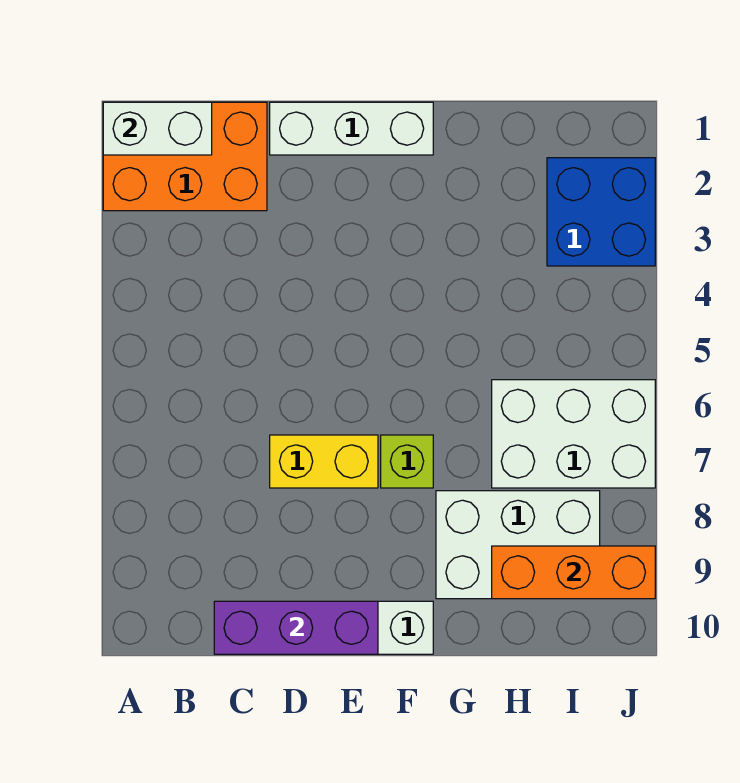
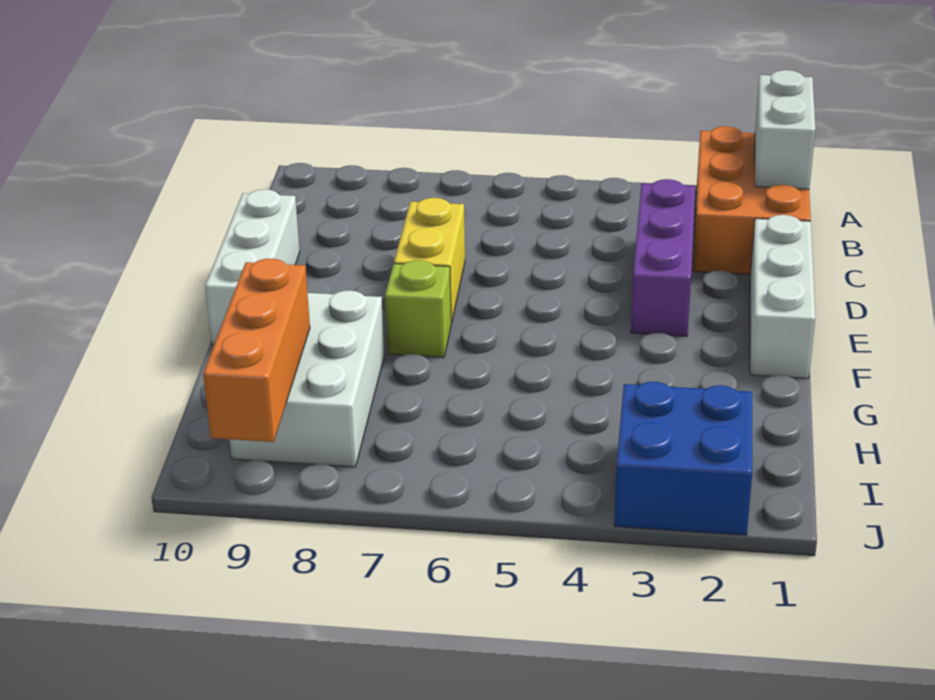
purple 1x3 brick [214,601,378,654] -> purple 1x3 brick moved to [631,179,695,336]
white 2x3 brick [492,380,655,488] -> none

